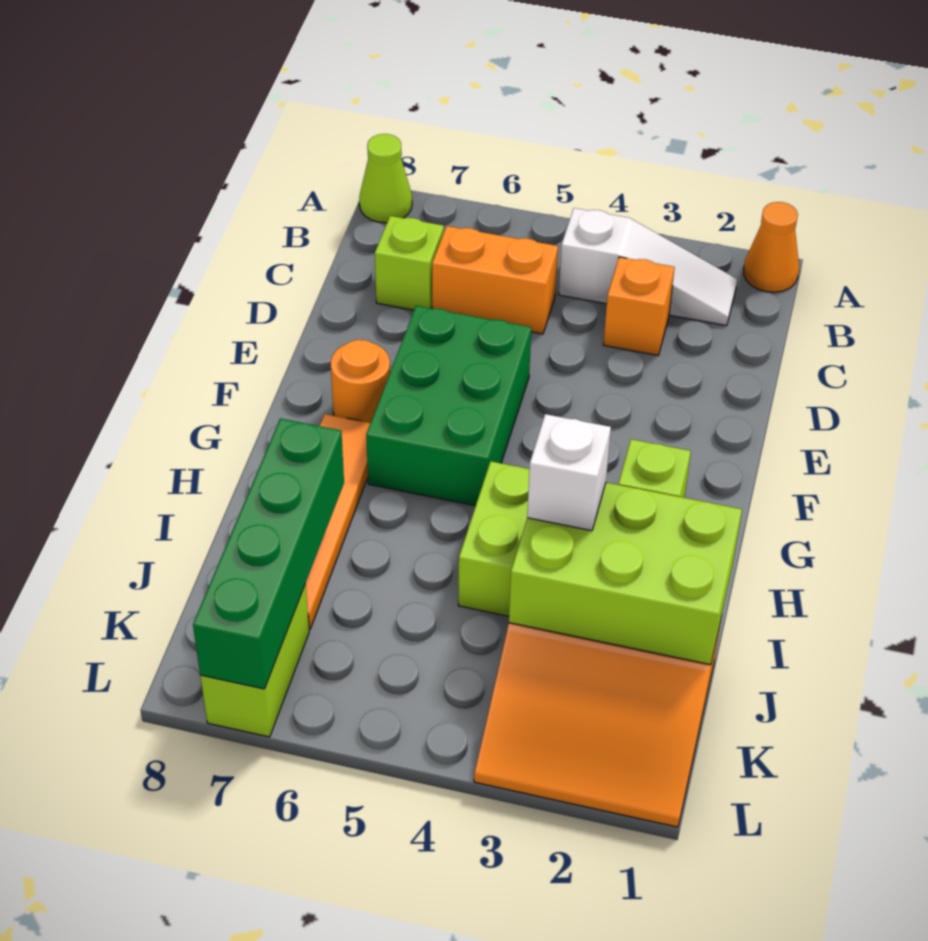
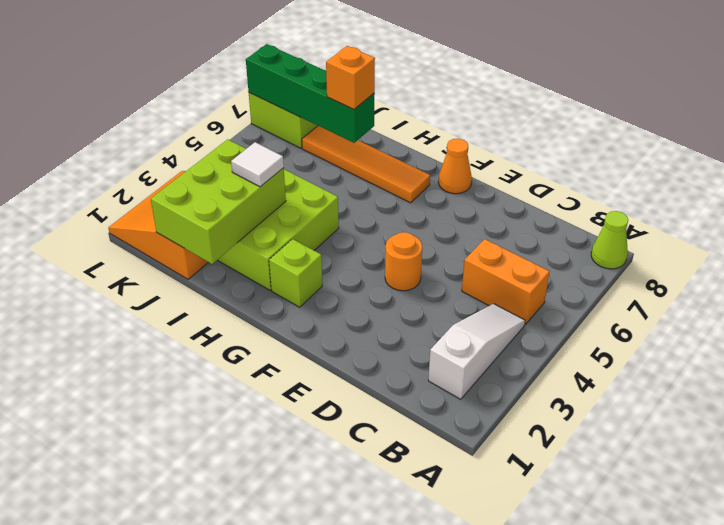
orange 1x1 cone [744,202,799,292] -> orange 1x1 cone moved to [438,138,472,194]
white 1x3 slope [559,208,737,326] -> white 1x3 slope turned to [428,304,525,399]
orange 1x1 brick [603,257,675,355] -> orange 1x1 brick moved to [326,46,375,109]
orange 1x2 brick [432,226,558,334] -> orange 1x2 brick turned to [462,239,550,324]
lime 1x1 brick [375,216,444,310] -> none
green 2x3 brick [366,306,531,506] -> none
orange 1x1 round brick [331,340,390,423] -> orange 1x1 round brick moved to [385,232,422,291]
white 1x1 brick [527,414,611,531] -> white 1x1 tile [231,142,284,187]

